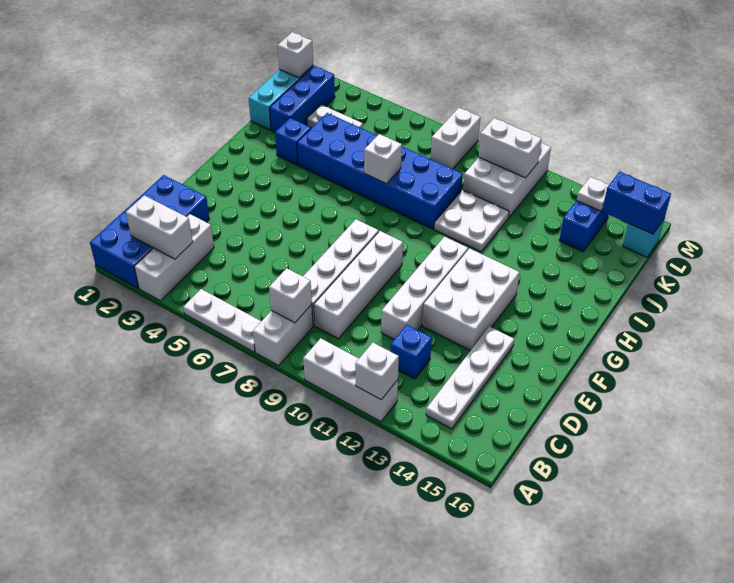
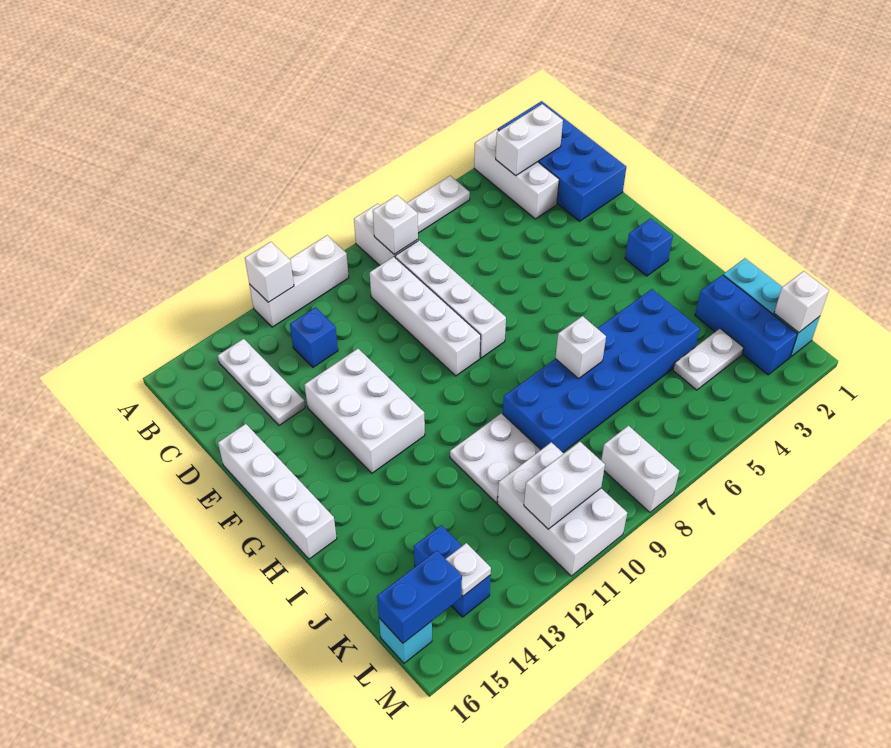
white 1x4 plate [426,326,514,429] -> white 1x3 plate [218,339,305,425]
white 1x4 brick [381,237,468,339] -> white 1x4 brick moved to [218,424,337,559]
blue 1x1 brick [275,118,311,165] -> blue 1x1 brick moved to [625,218,673,276]

